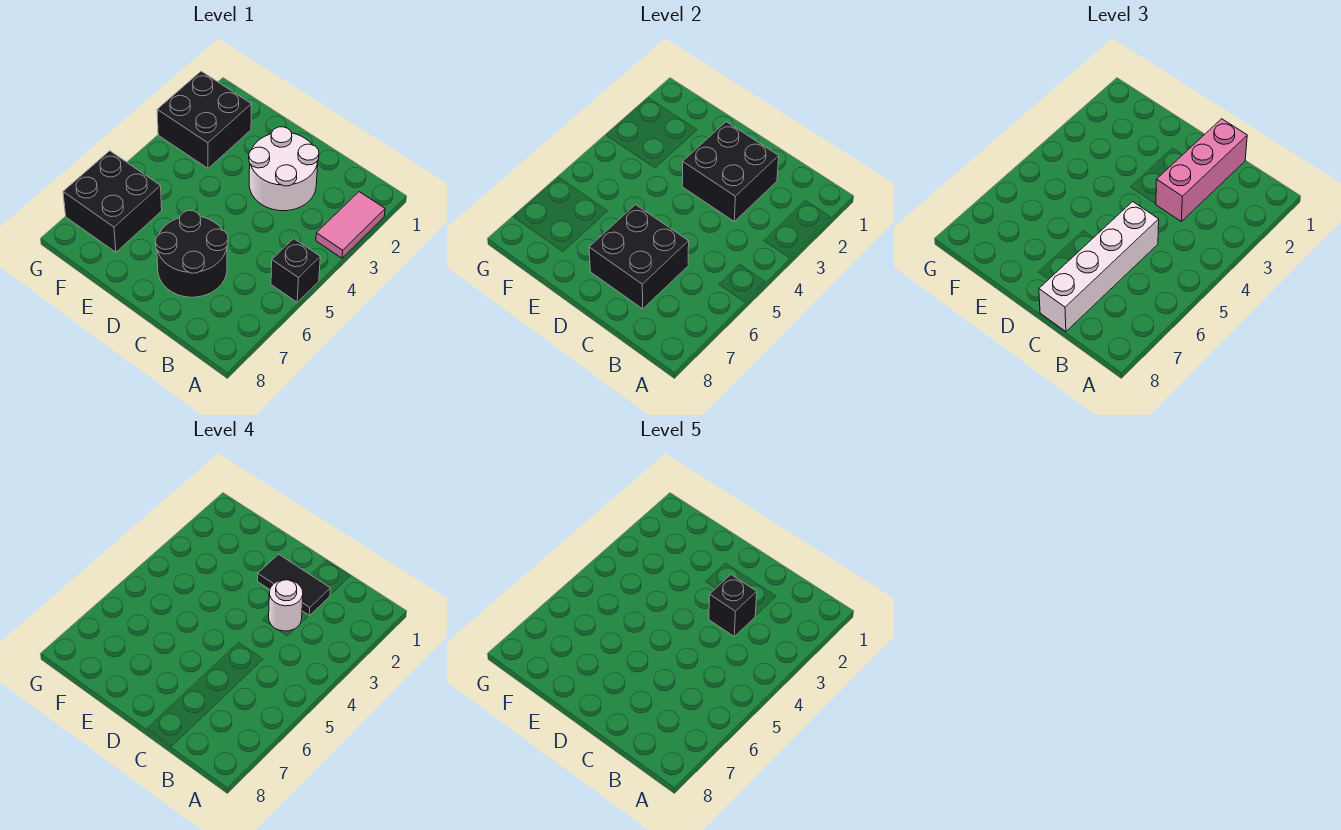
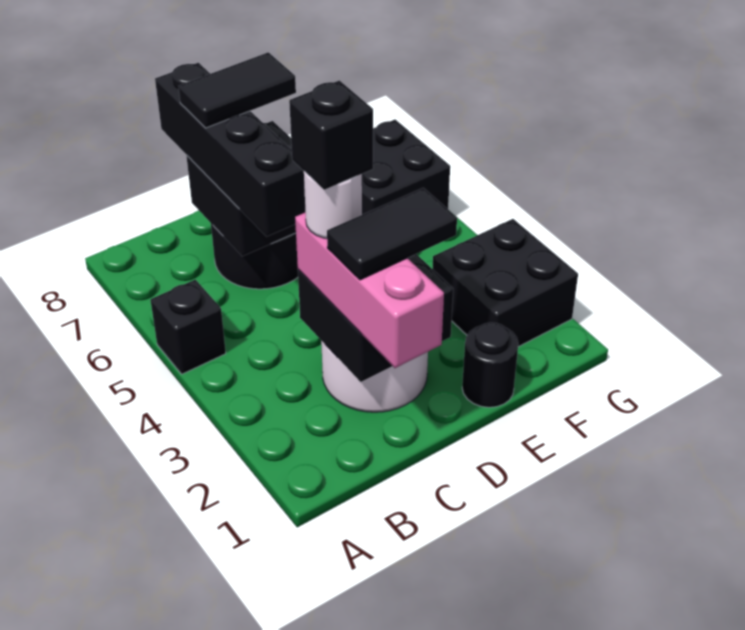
pink 1x2 tile [316,192,385,258] -> none
white 1x4 brick [1039,202,1159,332] -> black 1x4 brick [155,63,305,237]
none -> black 1x2 tile [178,52,296,128]
none -> black 1x1 round brick [462,323,518,407]

